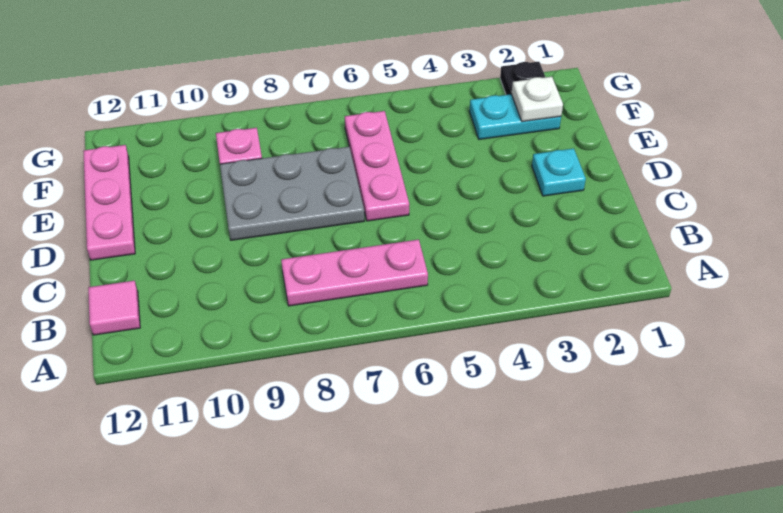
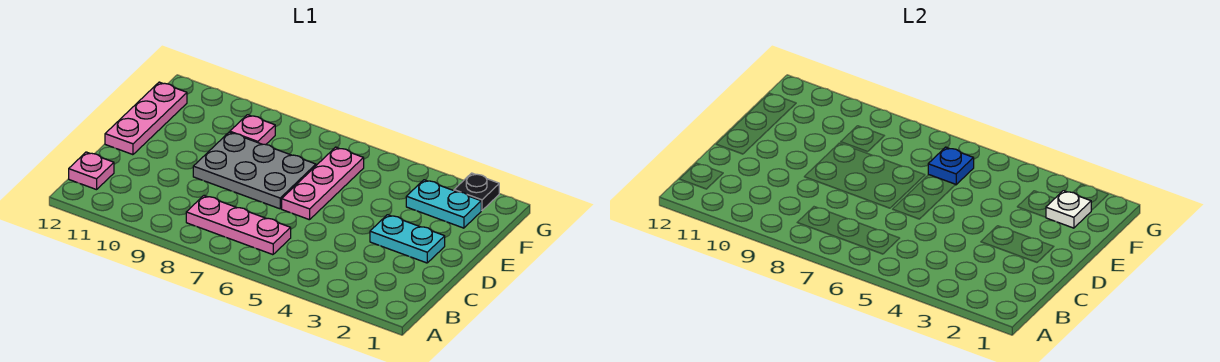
pink 1x1 tile [88,281,140,335] -> pink 1x1 plate [69,152,114,190]
cyan 1x1 plate [532,148,586,196] -> cyan 1x2 plate [370,215,445,263]
none -> blue 1x1 plate [928,147,974,185]

